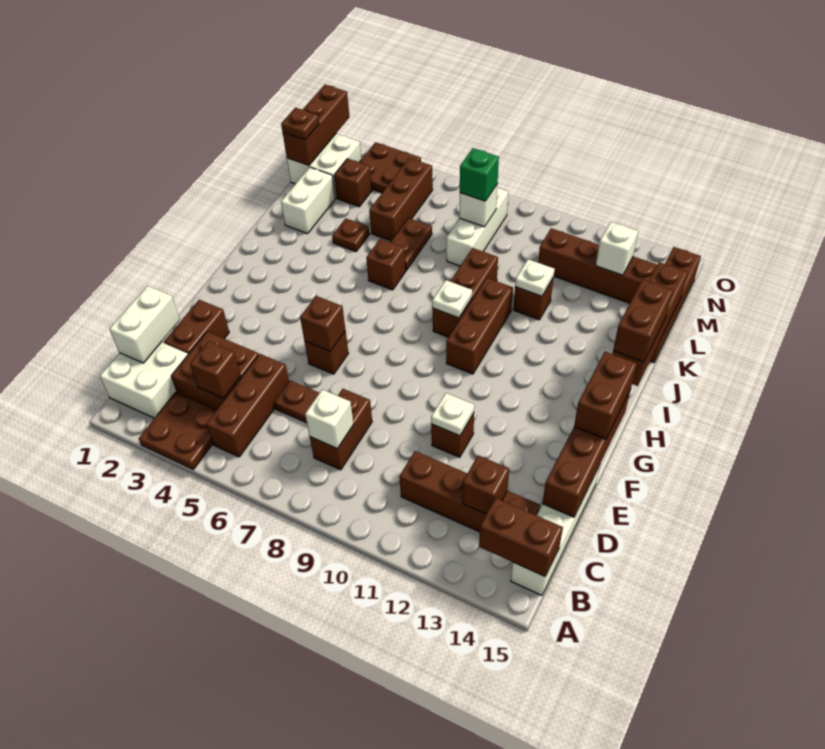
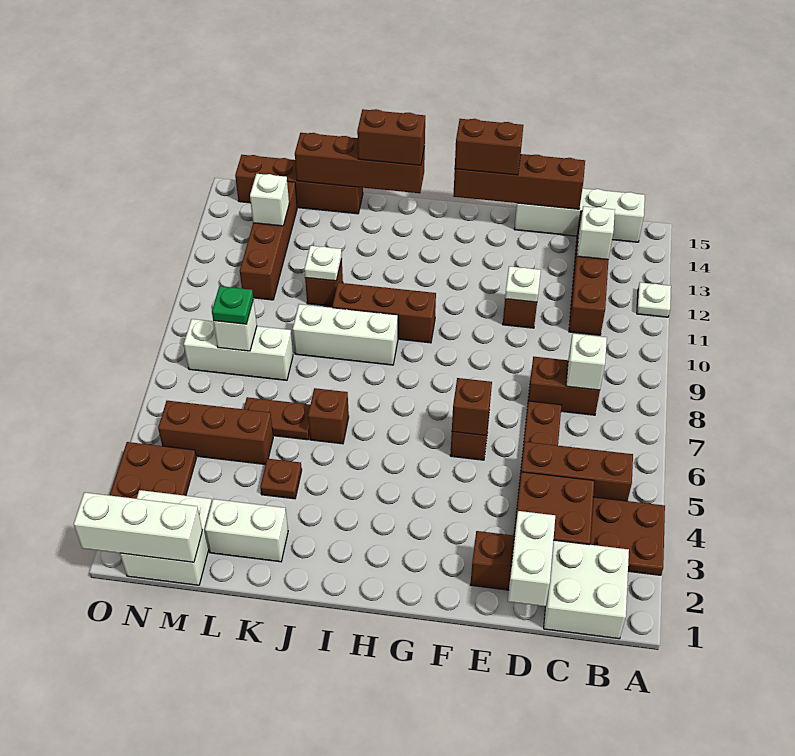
brown 1x2 brick [479,498,563,576] -> none
white 1x2 brick [109,286,180,363] -> white 1x2 brick turned to [508,511,555,606]
brown 1x1 brick [190,341,241,398] -> none
brown 1x1 brick [462,455,509,514] -> white 1x1 brick [577,206,615,260]
brown 1x3 brick [432,248,498,337] -> white 1x3 brick [293,304,398,365]
white 1x1 plate [432,280,472,318] -> white 1x1 plate moved to [637,282,671,317]
brown 1x3 brick [283,85,350,166] -> white 1x3 brick [74,492,202,562]
brown 1x1 plate [281,108,319,140] -> none
brown 1x1 brick [334,159,372,207] -> none
green 1x1 brick [460,148,499,201] -> green 1x1 plate [212,286,253,324]

